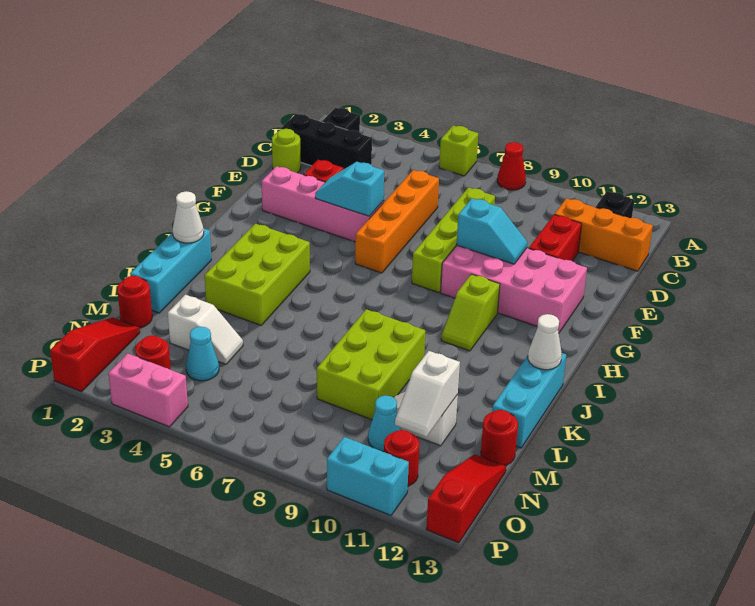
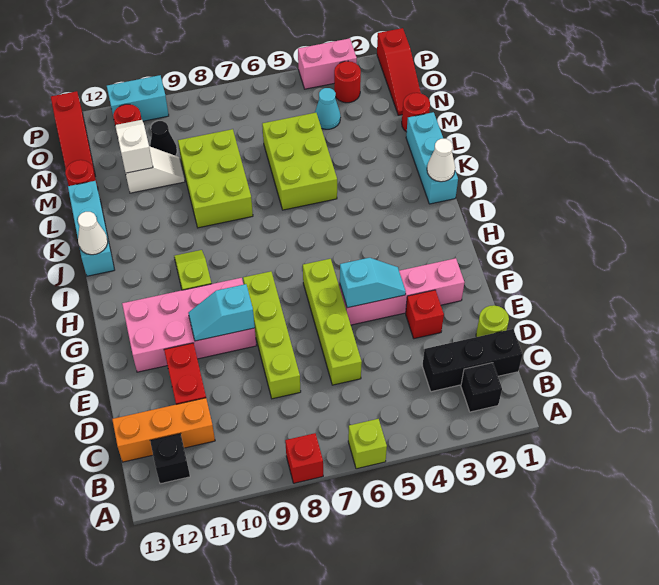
red 1x1 cone [497,142,526,190] -> red 1x1 brick [285,433,323,483]
orange 1x4 brick [355,170,439,273] -> lime 1x4 brick [303,259,362,385]
lime 2x3 brick [204,224,310,325] -> lime 2x3 brick moved to [262,113,337,210]
white 1x2 slope [168,295,243,364] -> none
cyan 1x1 cone [368,395,401,451] -> black 1x1 cone [150,121,177,156]

